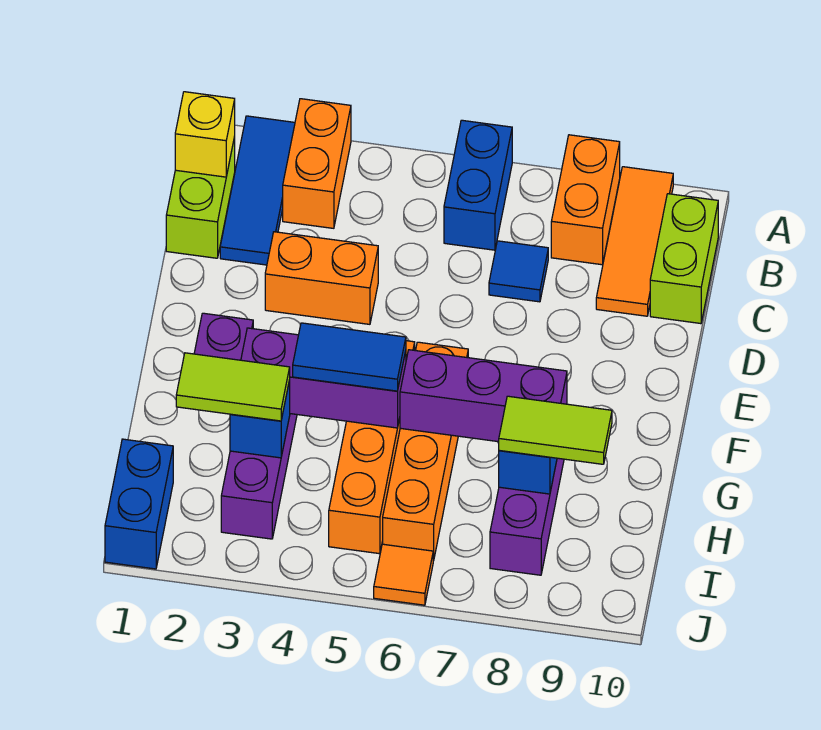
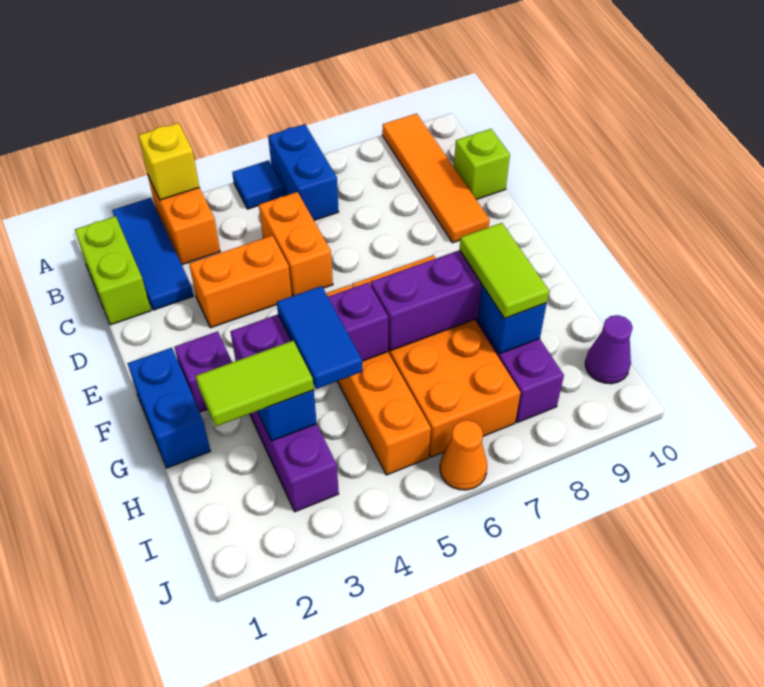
orange 1x2 brick [551,135,620,265] -> orange 1x2 brick moved to [259,192,333,296]
orange 1x3 tile [596,167,673,316] -> orange 1x4 tile [382,113,490,243]
yellow 1x1 brick [175,92,235,177] -> yellow 1x1 brick moved to [138,123,199,200]
lime 1x2 brick [650,194,718,324] -> lime 1x1 brick [454,129,510,200]
blue 1x1 tile [489,241,548,302] -> blue 1x1 tile moved to [232,160,284,209]
orange 1x4 brick [383,342,468,561] -> orange 2x4 brick [352,255,521,457]
blue 1x2 tile [293,323,406,391] -> blue 1x2 tile turned to [277,286,362,389]
lime 1x2 tile [499,396,612,464] -> lime 1x2 tile turned to [460,223,549,319]
blue 1x2 brick [105,439,173,569] -> blue 1x2 brick moved to [127,348,210,468]
none -> purple 1x1 cone [585,315,633,384]
orange 1x1 tile [374,544,433,605] -> orange 1x1 cone [440,420,487,490]

